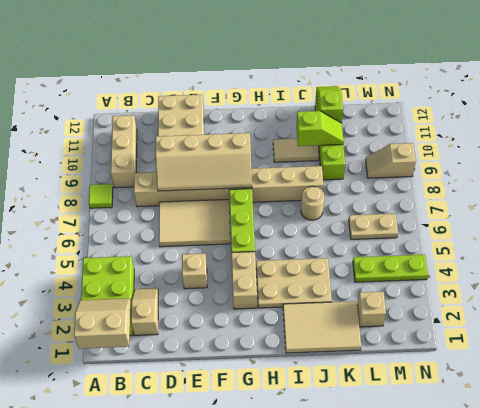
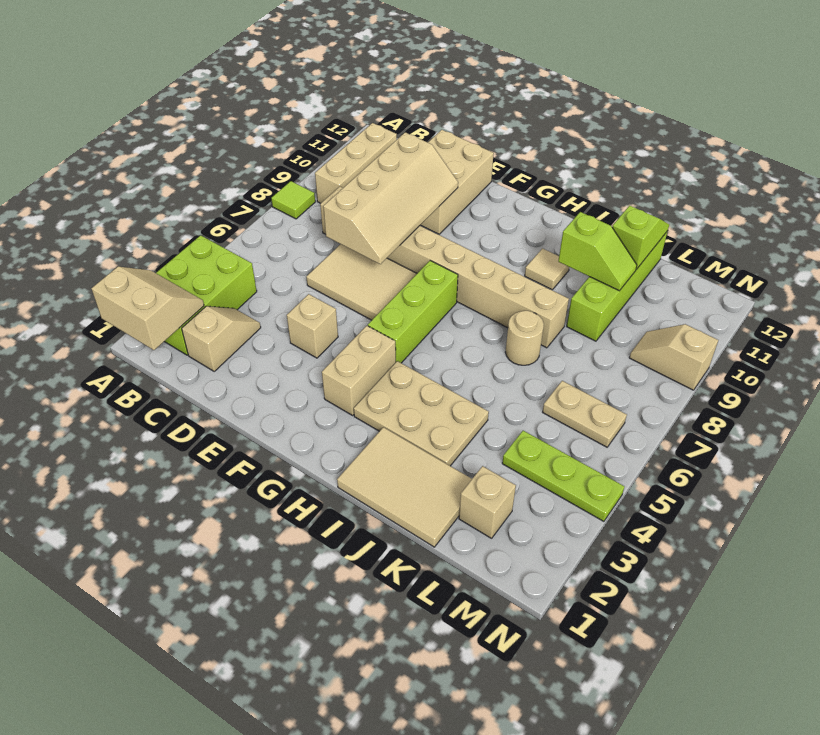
tan 2x4 slope [155,133,252,191] -> tan 2x4 slope turned to [323,132,458,264]
tan 1x2 tile [273,139,319,162] -> tan 1x1 tile [525,248,569,290]

